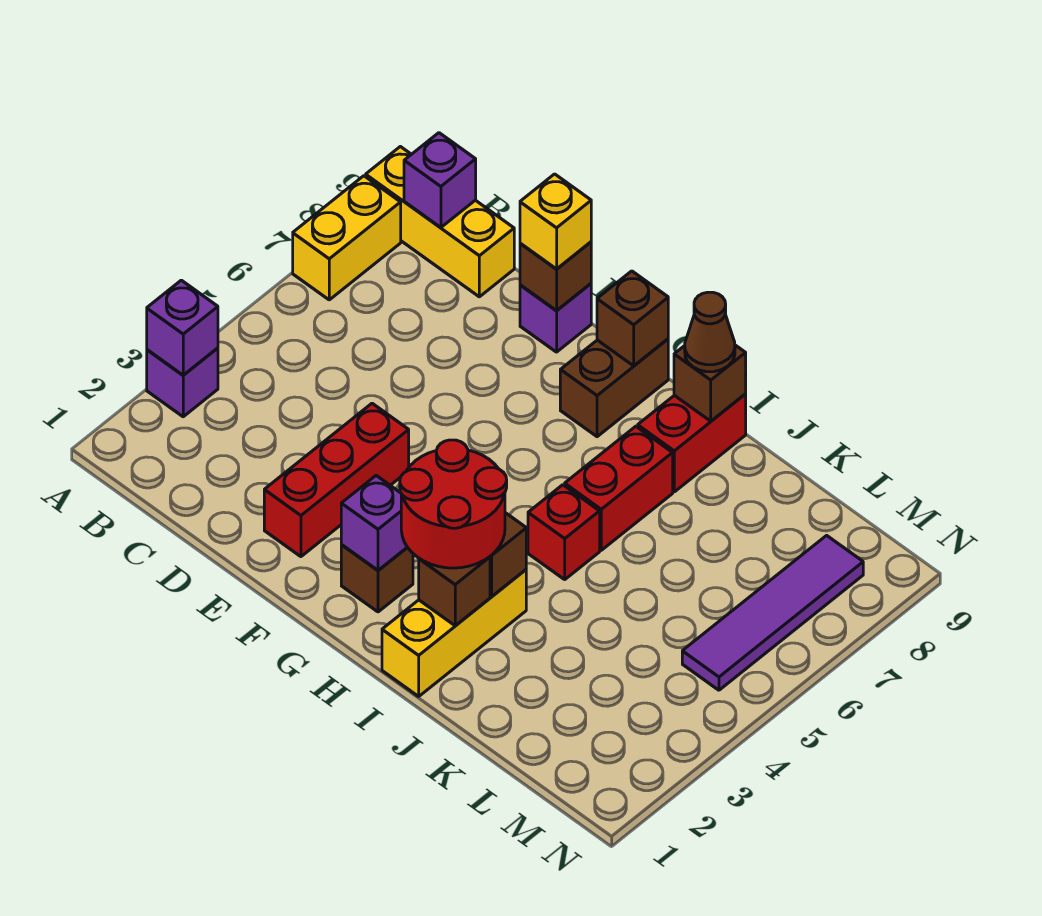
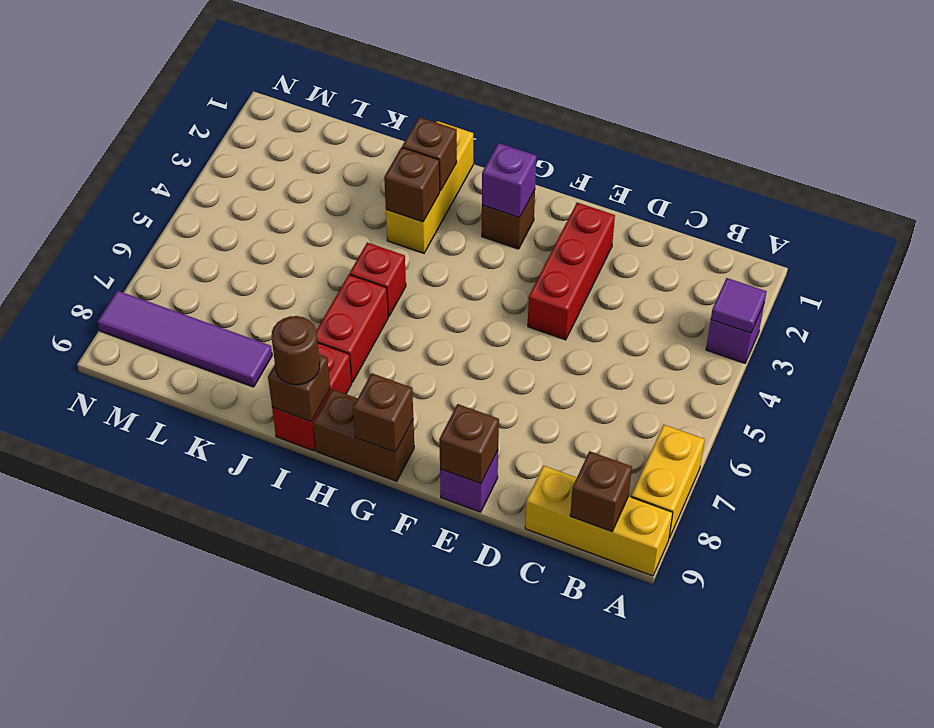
purple 1x1 brick [147,280,218,375] -> purple 1x1 tile [711,278,767,333]
purple 1x1 brick [404,133,476,228] -> brown 1x1 brick [570,451,632,532]
yellow 1x1 brick [520,174,591,269] -> none
brown 1x2 brick [560,339,668,437] -> brown 1x2 brick turned to [314,389,414,481]
red 2x2 round brick [400,440,507,568] -> none
brown 1x1 cone [685,292,735,372] -> brown 1x1 round brick [272,316,320,385]
purple 1x4 tile [682,535,863,690] -> purple 1x4 tile turned to [98,291,272,387]

